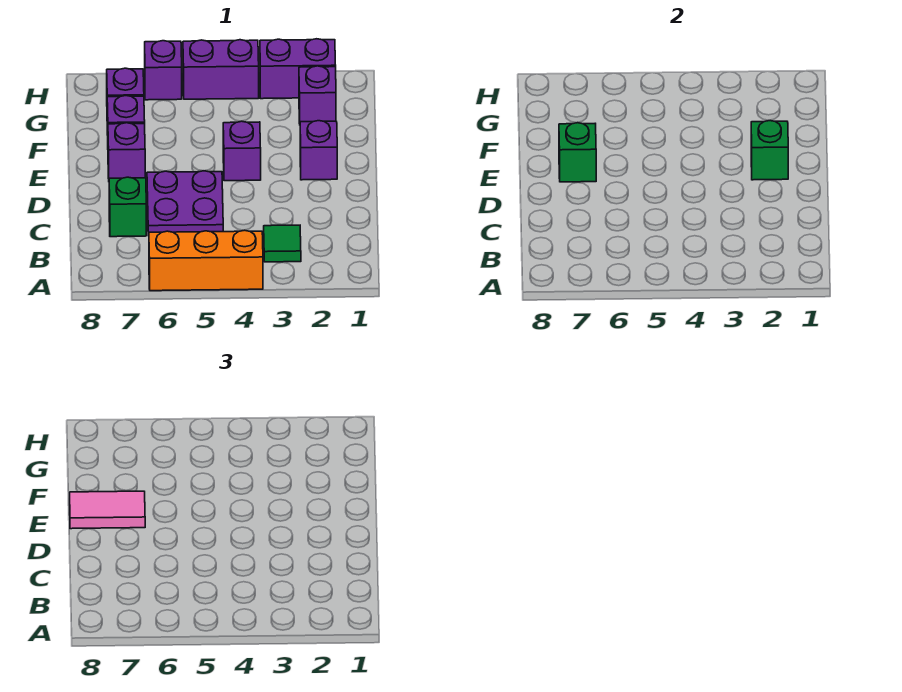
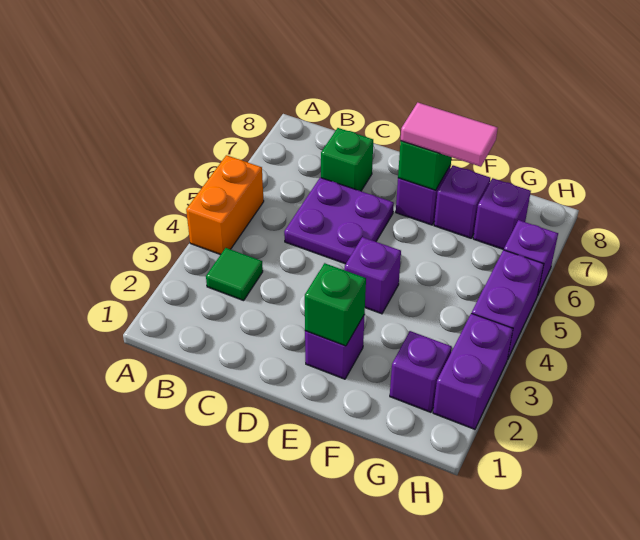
orange 1x3 brick [149,230,263,291] -> orange 1x2 brick [186,155,264,255]
pink 1x2 tile [70,491,145,529] -> pink 1x2 tile turned to [401,103,498,167]

